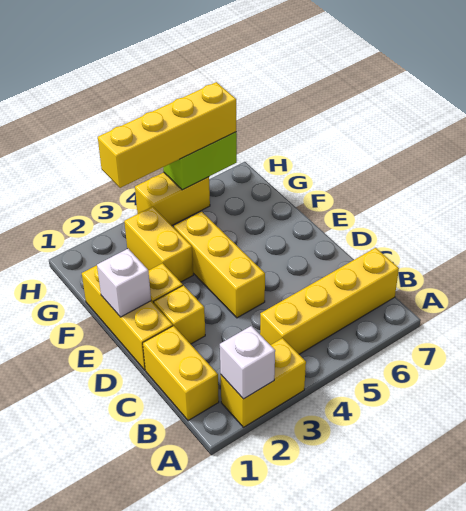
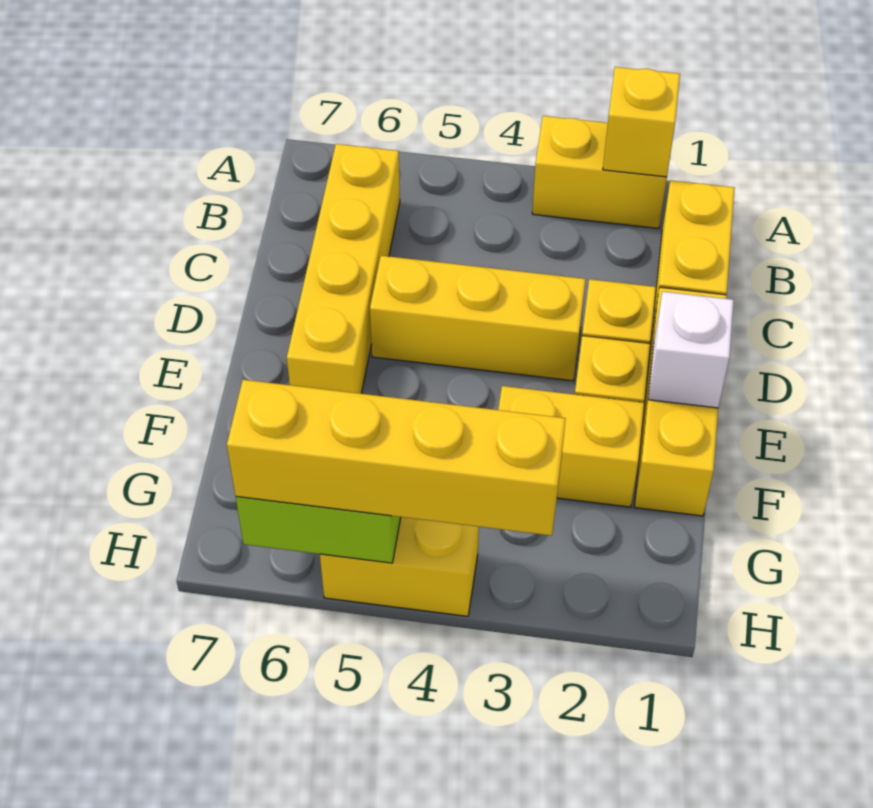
white 1x1 brick [220,326,275,399] -> yellow 1x1 brick [603,67,680,177]
yellow 1x4 brick [260,248,399,354] -> yellow 1x4 brick turned to [287,144,400,394]
yellow 1x3 brick [174,212,265,318] -> yellow 1x3 brick turned to [370,256,586,381]
yellow 1x2 brick [124,207,193,282] -> yellow 1x2 brick turned to [498,386,644,507]

